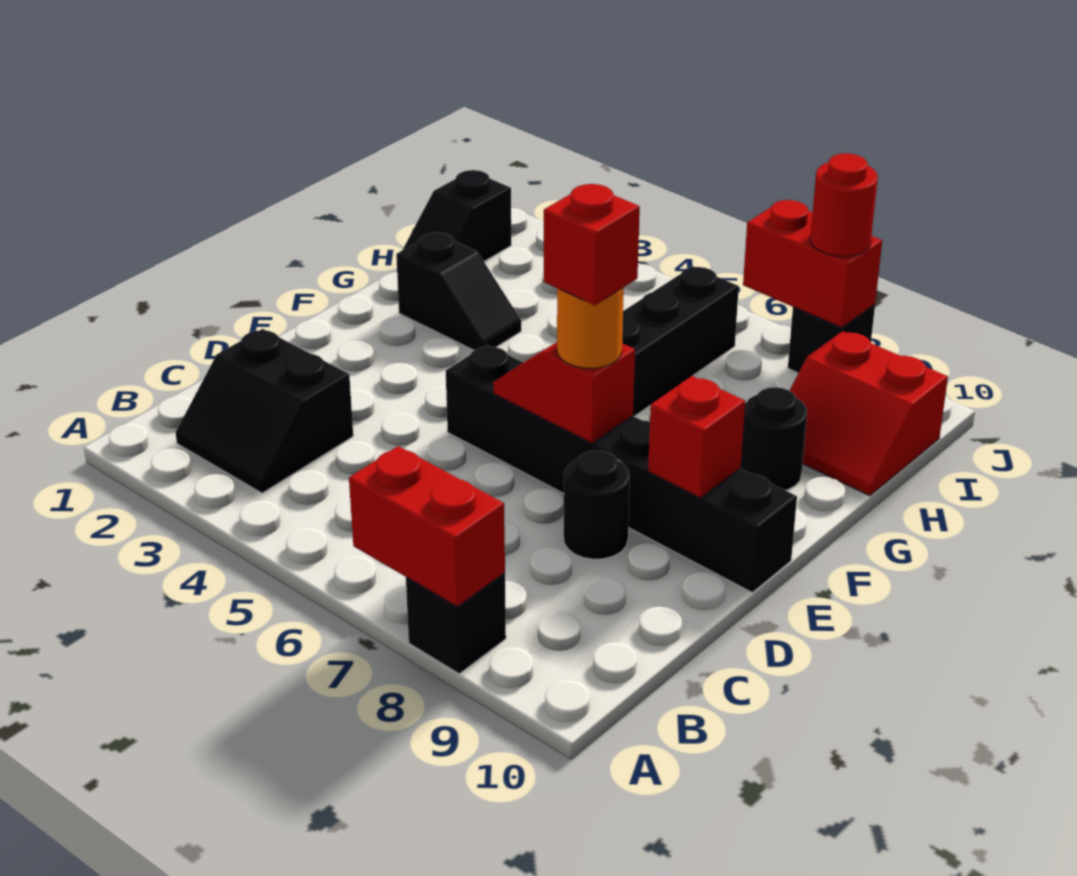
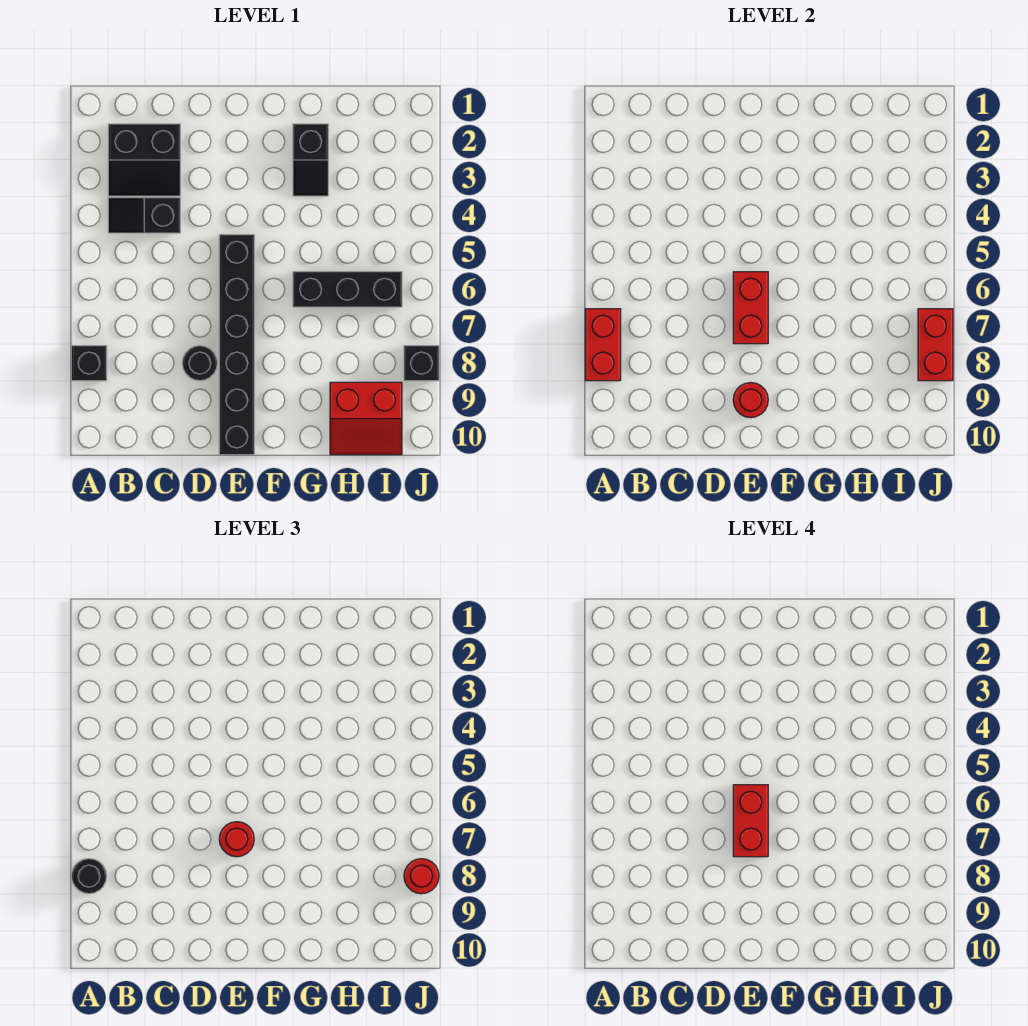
black 2x2 slope [176,329,353,493] -> black 2x2 slope turned to [108,124,180,196]
red 1x2 slope [493,342,635,443] -> red 1x2 brick [733,272,768,344]
orange 1x1 round brick [557,288,624,369] -> red 1x1 round brick [219,822,254,857]
red 1x1 brick [544,184,640,305] -> red 1x2 brick [733,785,768,857]
red 1x1 brick [648,376,745,498] -> red 1x1 round brick [733,383,768,418]
black 1x1 round brick [740,387,807,490] -> black 1x1 round brick moved to [72,859,107,894]
black 1x2 slope [403,170,511,261] -> black 1x2 slope moved to [108,198,180,233]
red 2x2 slope [789,331,948,496] -> red 2x2 slope turned to [330,382,402,455]

